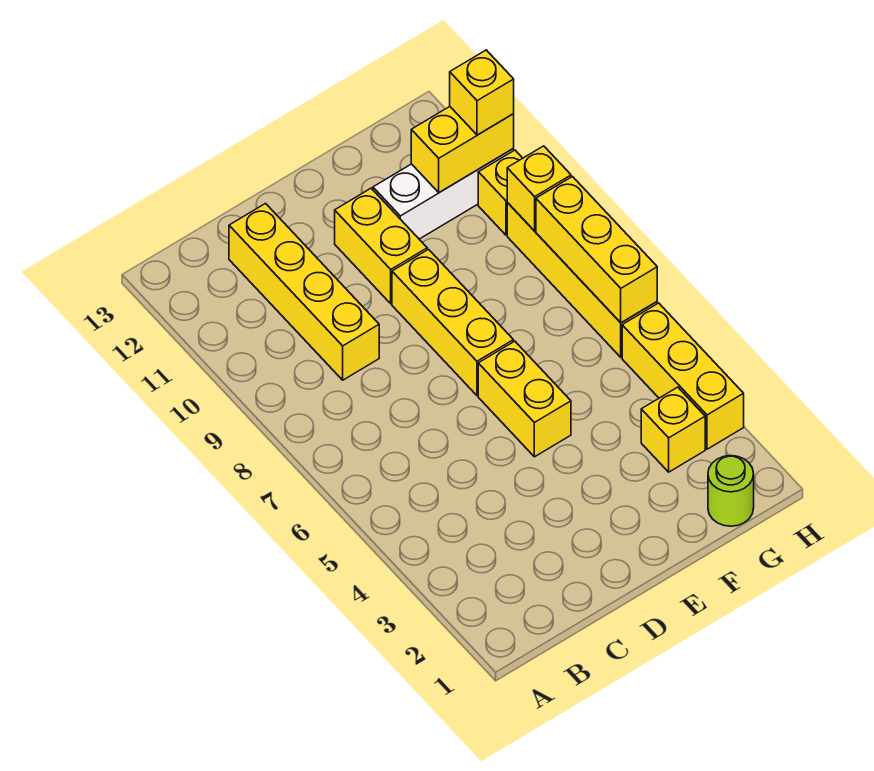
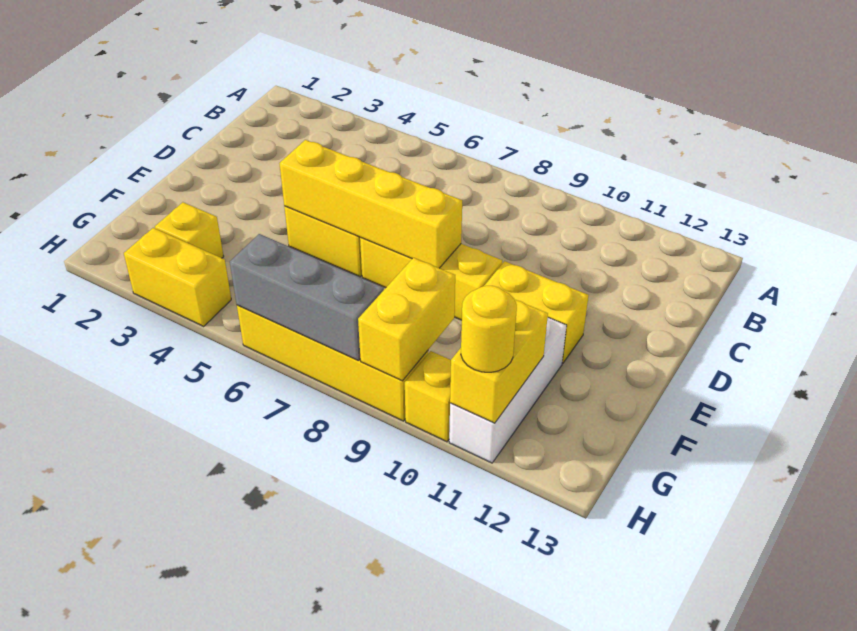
yellow 1x4 brick [229,204,379,380] -> yellow 1x4 brick moved to [279,140,462,268]
lime 1x1 round brick [708,456,754,526] -> none
yellow 1x3 brick [622,303,744,449] -> yellow 1x2 brick [124,228,231,326]
yellow 1x3 brick [536,177,657,323] -> grey 1x3 brick [230,234,384,361]
yellow 1x1 brick [507,146,571,231] -> yellow 1x2 brick [358,258,455,381]
yellow 1x1 brick [450,50,514,135] -> yellow 1x1 round brick [461,286,517,372]

